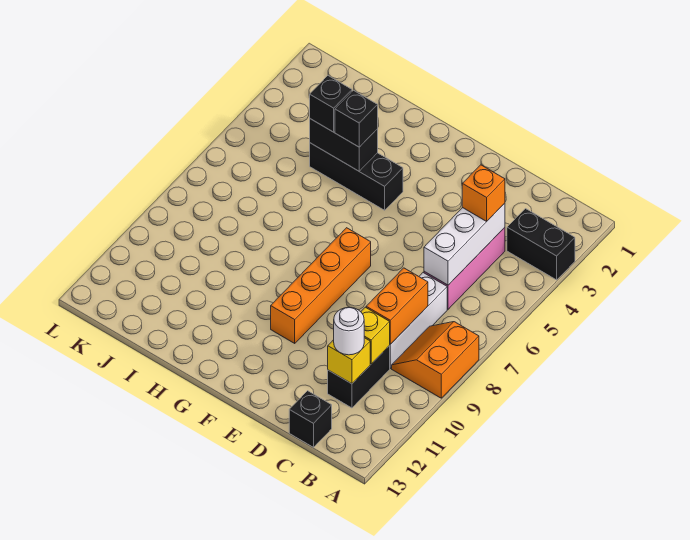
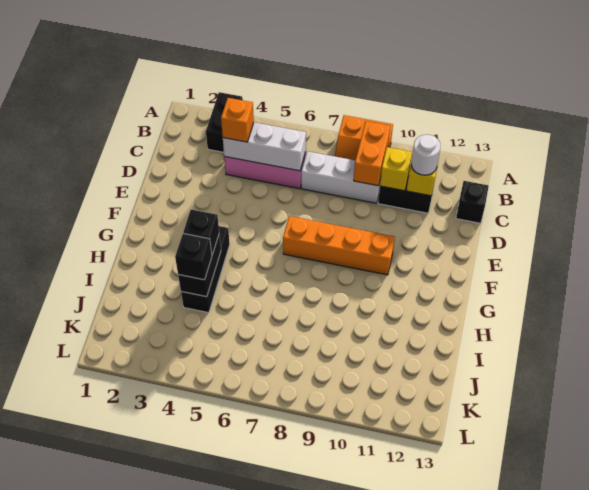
orange 1x2 brick [366,268,428,344] -> orange 1x2 brick turned to [354,121,390,186]

